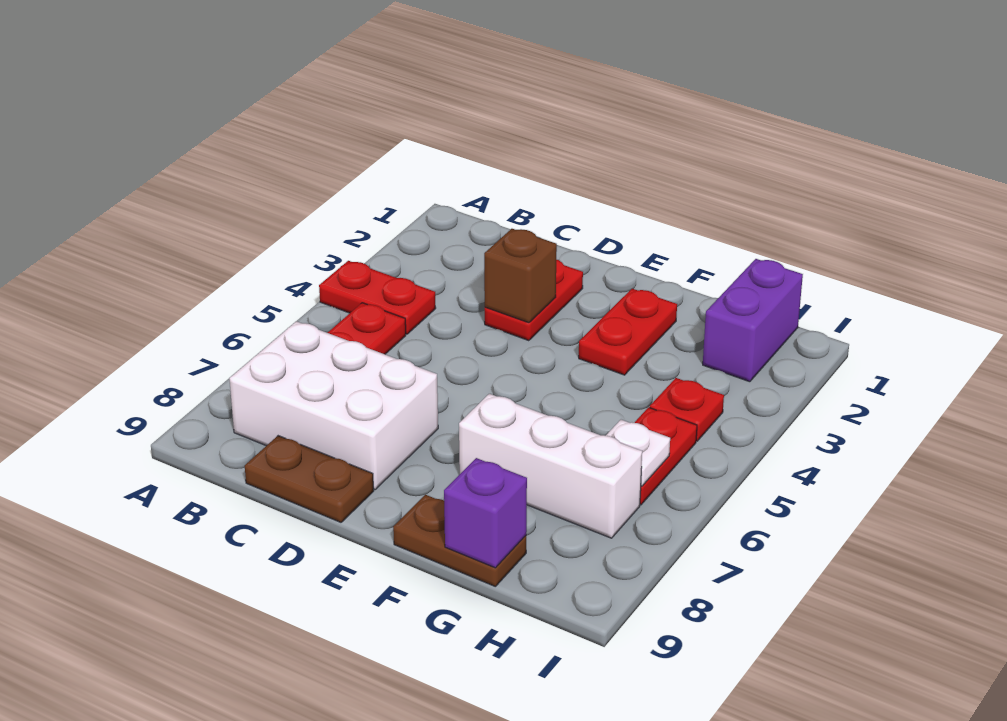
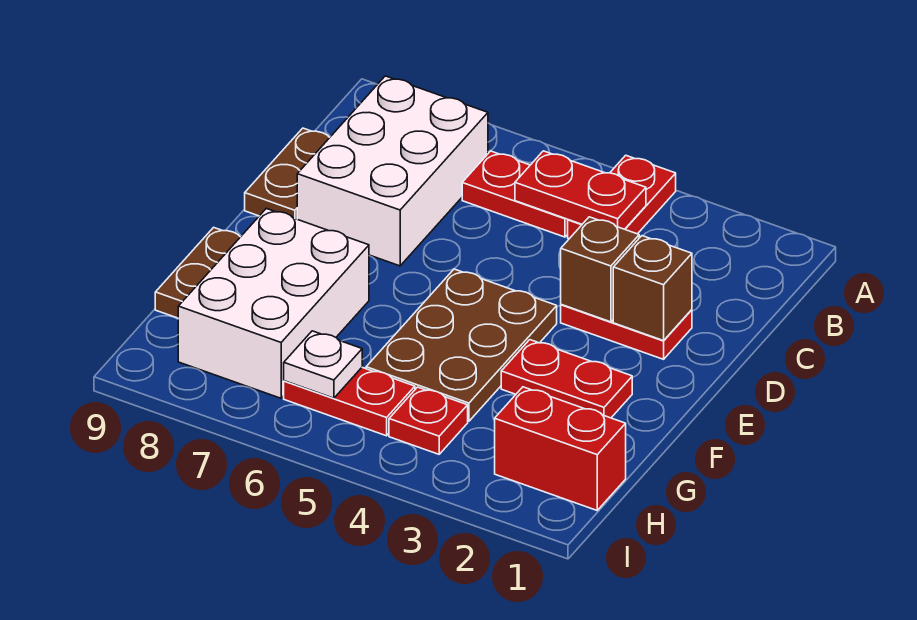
none -> red 1x2 plate [515,151,646,229]
none -> brown 1x1 brick [613,236,692,341]
none -> brown 2x3 plate [366,269,557,421]
white 1x3 brick [459,394,642,538] -> white 2x3 brick [178,209,369,398]
purple 1x1 brick [444,458,527,568] -> none
purple 1x2 brick [703,259,803,382] -> red 1x2 brick [495,387,626,510]

